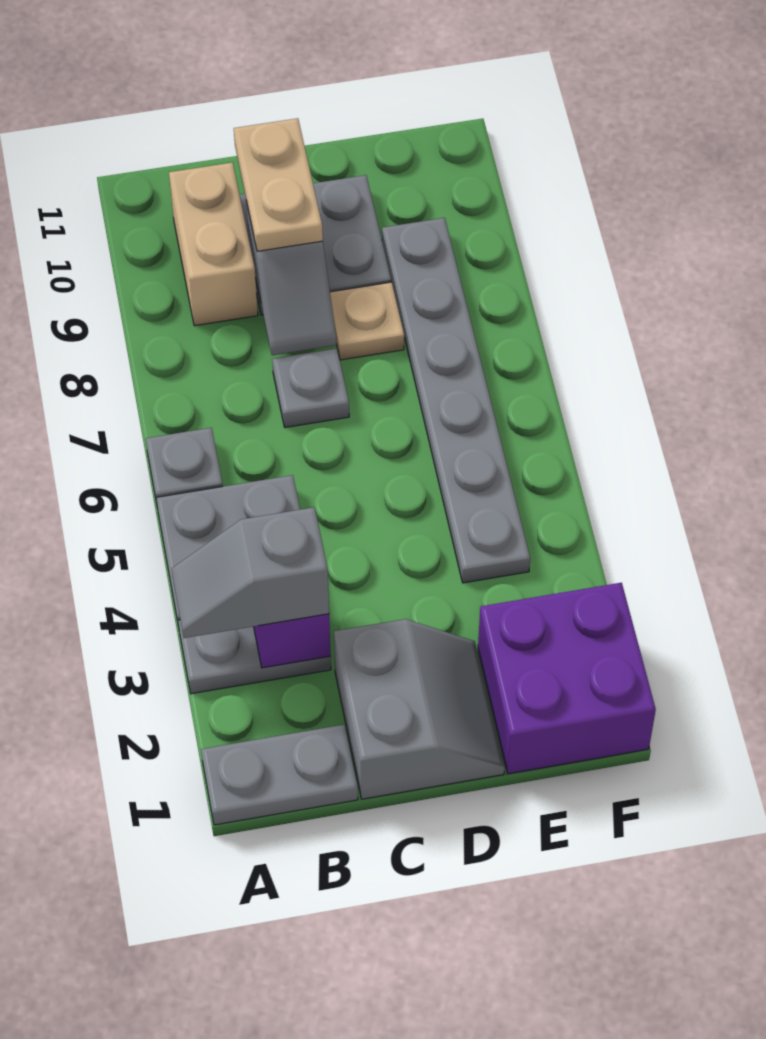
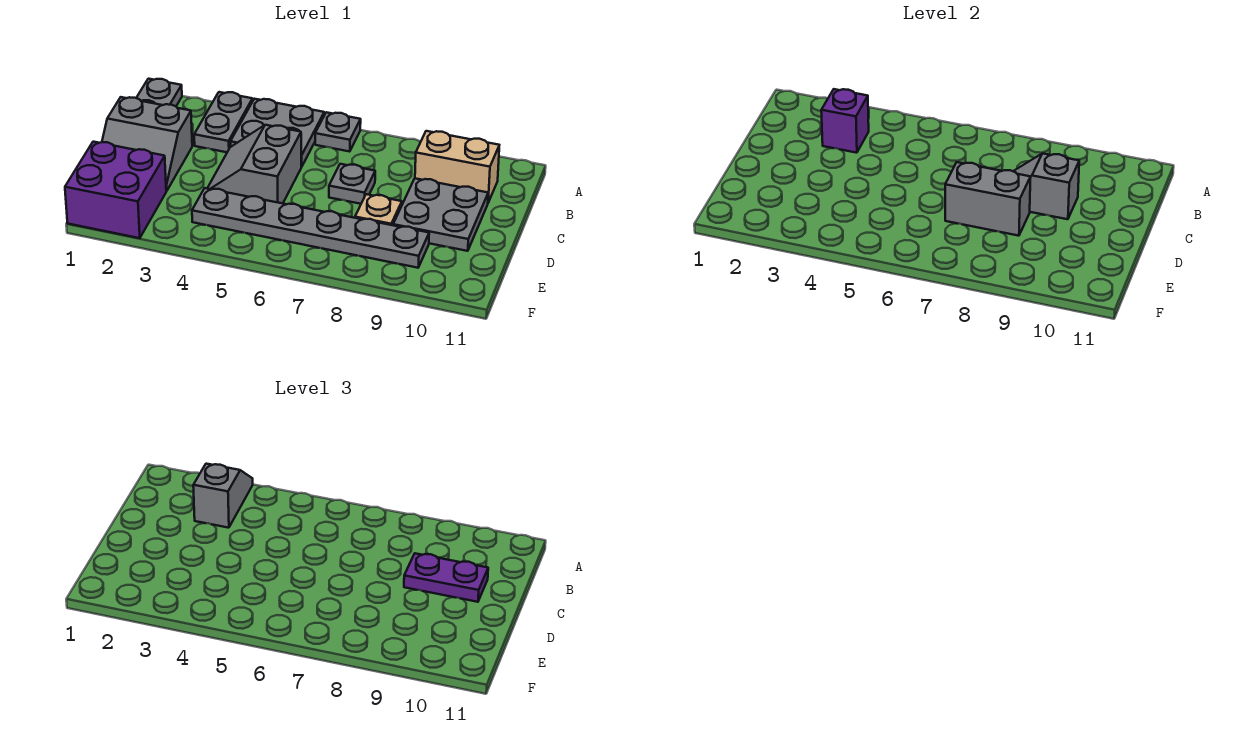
none -> grey 2x2 slope [207,125,301,203]
tan 1x2 plate [234,118,323,251] -> purple 1x2 plate [404,553,488,602]
none -> grey 1x2 brick [945,162,1031,236]

